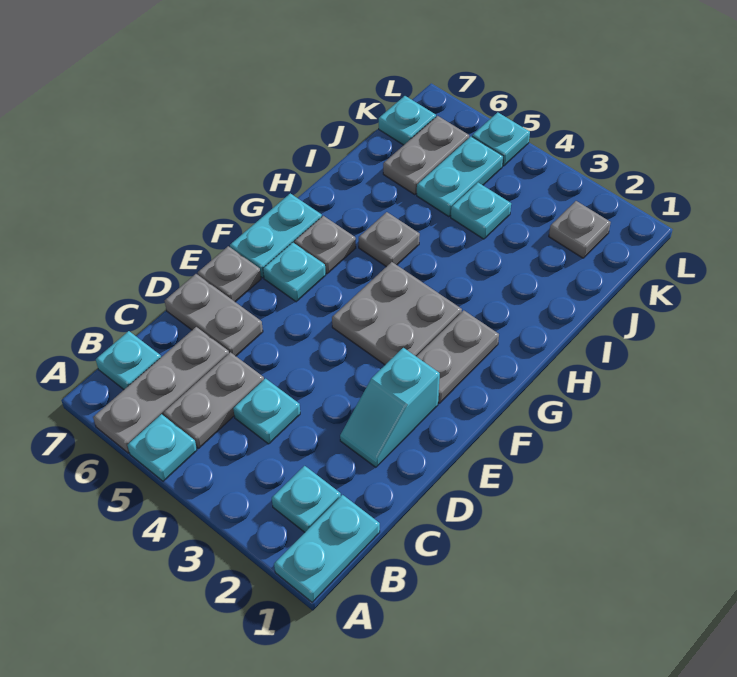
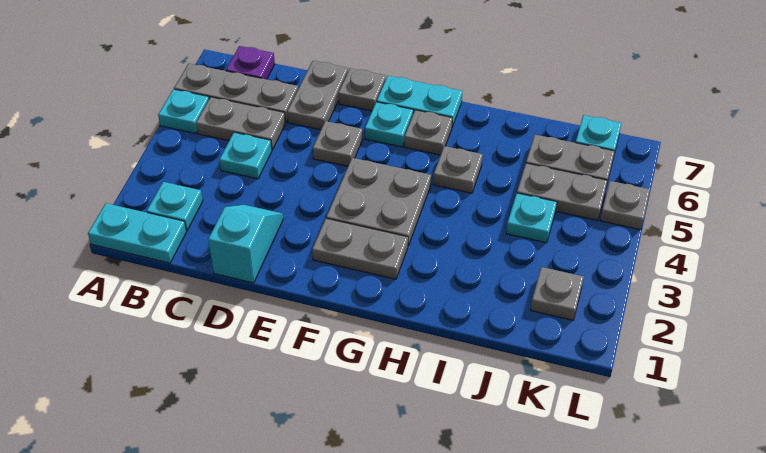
cyan 1x1 plate [96,331,161,389] -> purple 1x1 plate [226,46,275,79]
cyan 1x2 slope [340,348,440,467] -> cyan 1x2 slope turned to [208,205,283,283]
none -> grey 1x1 plate [313,121,363,166]
cyan 1x2 plate [417,136,503,217] -> grey 1x2 plate [517,163,607,220]
cyan 1x1 plate [472,112,530,166] -> grey 1x1 plate [600,181,650,230]

